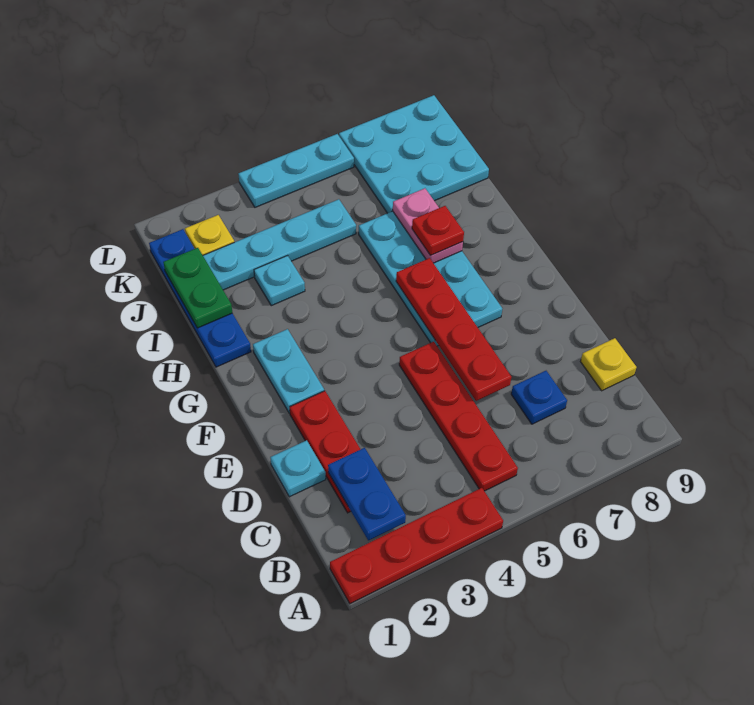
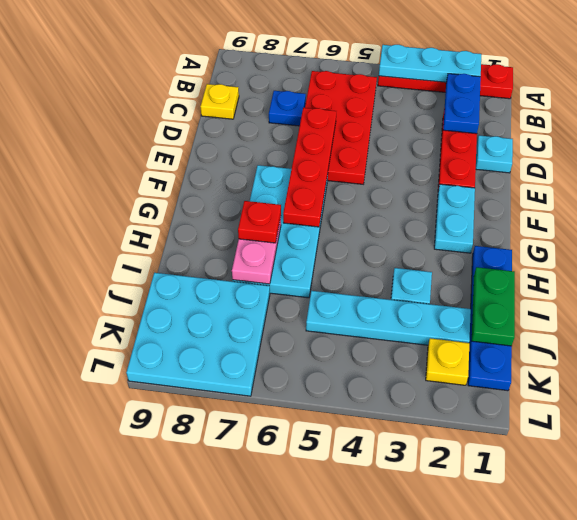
red 1x4 plate [399,342,518,491] -> red 2x4 plate [305,71,377,184]
cyan 1x3 plate [238,134,354,207] -> cyan 1x3 plate moved to [379,45,481,82]

